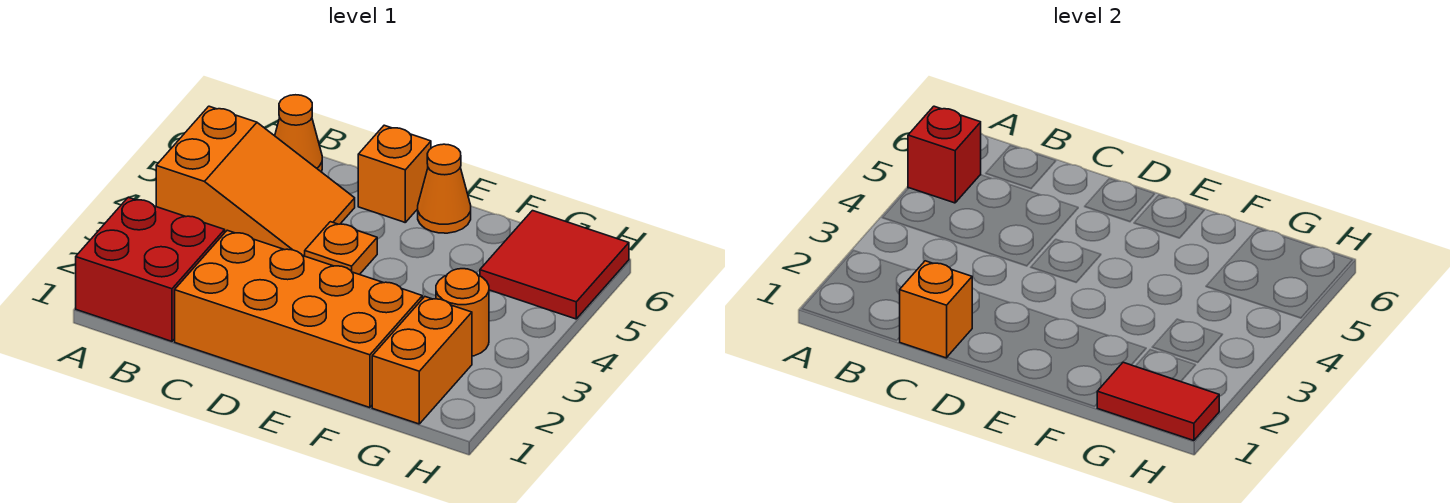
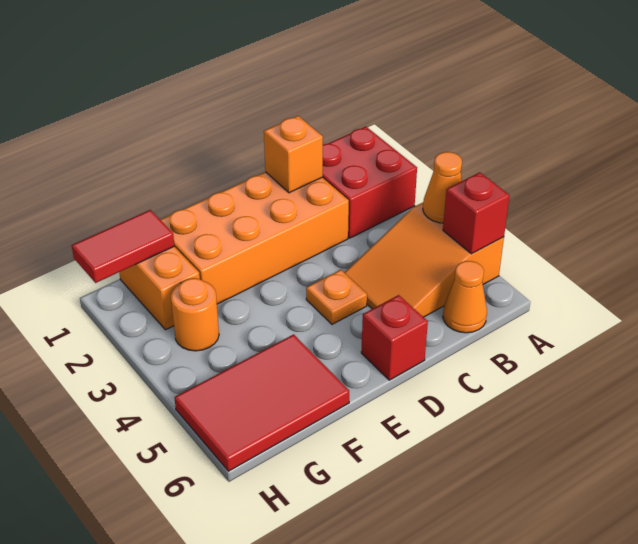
orange 1x1 brick [358,125,431,222] -> red 1x1 brick [361,295,428,380]
orange 1x1 cone [418,144,471,233] -> orange 1x1 cone moved to [423,152,462,223]
red 2x2 tile [480,211,629,319] -> red 2x3 tile [174,334,349,471]

